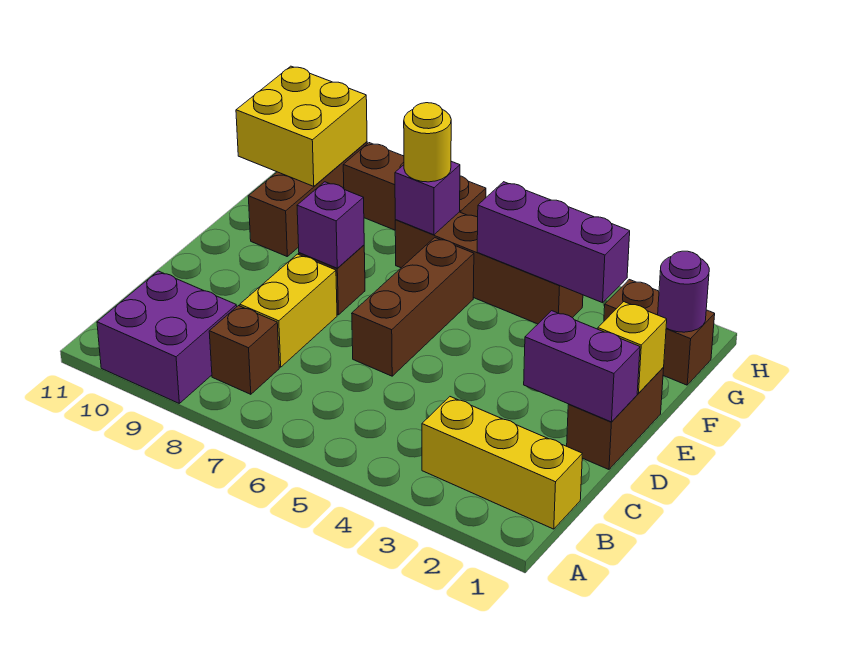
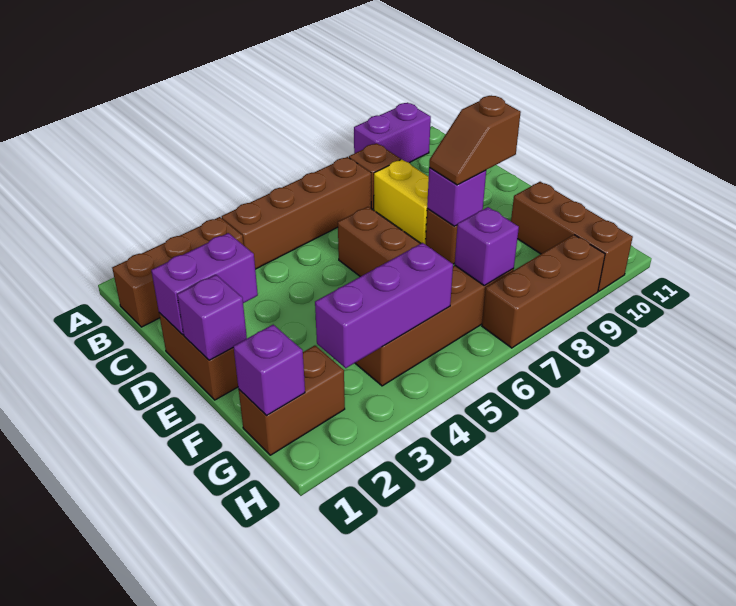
purple 2x2 brick [97,271,237,403] -> purple 1x2 brick [354,103,431,163]
yellow 1x3 brick [422,397,582,529] -> brown 1x3 brick [112,217,244,327]
none -> brown 1x4 brick [222,157,371,269]
yellow 1x1 brick [598,302,667,393] -> purple 1x1 brick [177,275,247,360]
none -> brown 1x2 slope [429,96,521,185]
purple 1x1 round brick [658,251,709,332] -> purple 1x1 brick [233,325,305,416]
yellow 1x1 round brick [404,103,451,182] -> none
yellow 2x2 brick [236,66,367,186] -> none

